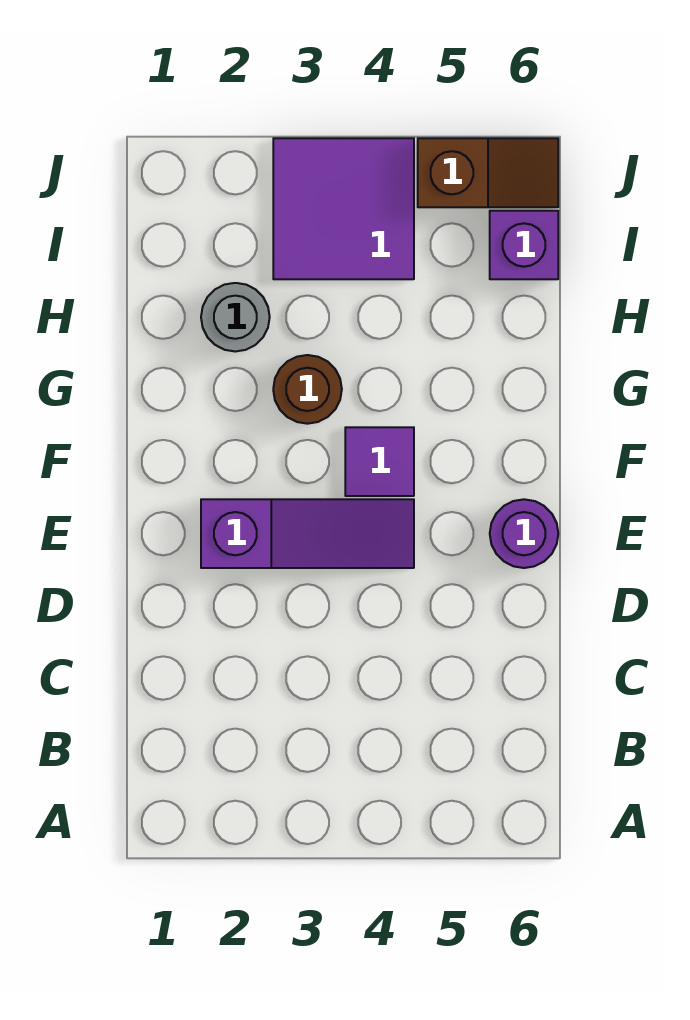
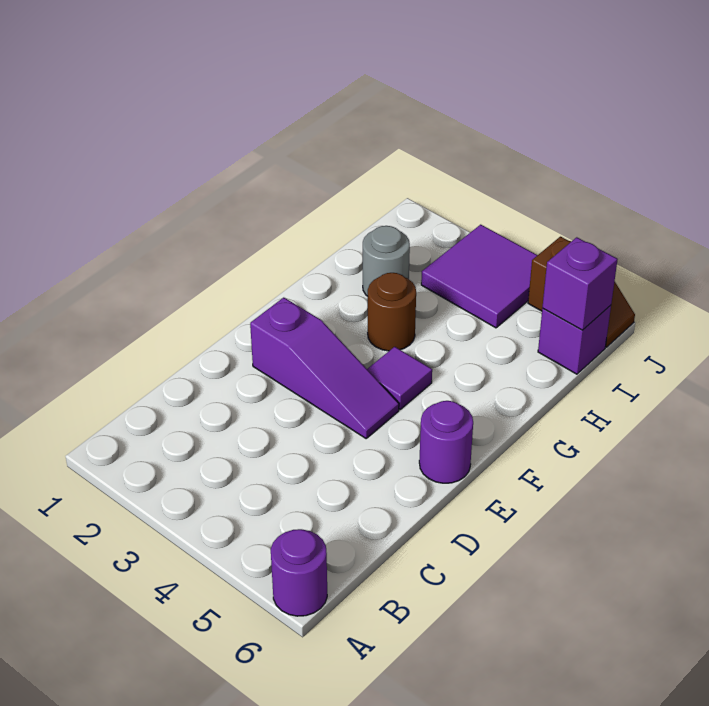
none -> purple 1x1 round brick [271,529,327,616]
none -> purple 1x1 brick [542,237,618,330]

